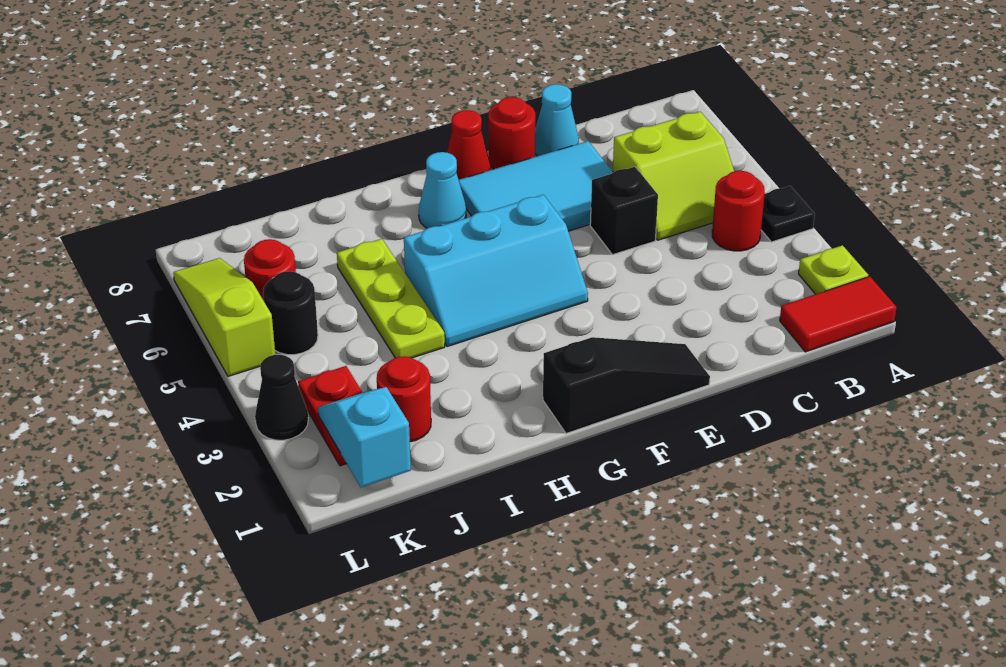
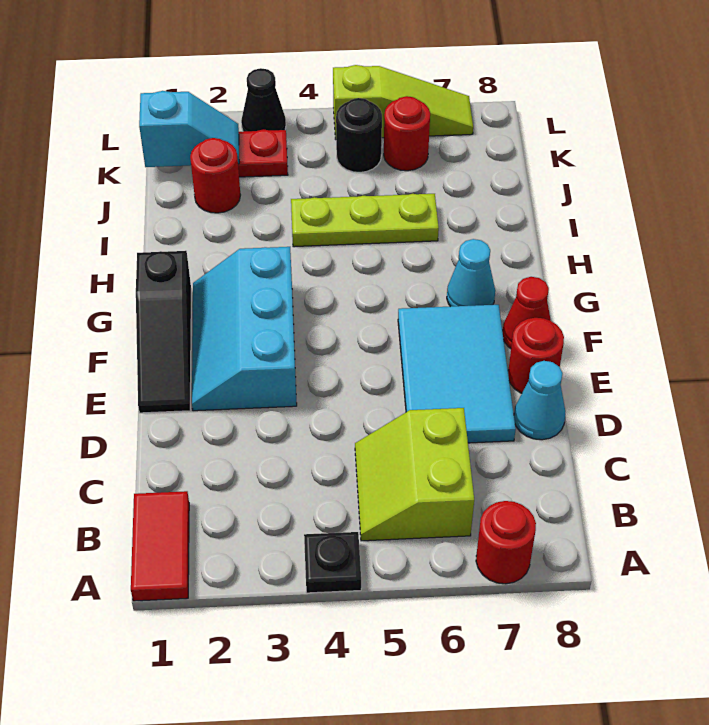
lime 1x1 plate [799,245,868,294] -> none
red 1x1 round brick [712,171,765,251] -> red 1x1 round brick moved to [476,501,536,584]
black 1x1 brick [590,167,658,255] -> none
cyan 2x3 slope [404,195,588,347] -> cyan 2x3 slope moved to [192,247,297,411]

